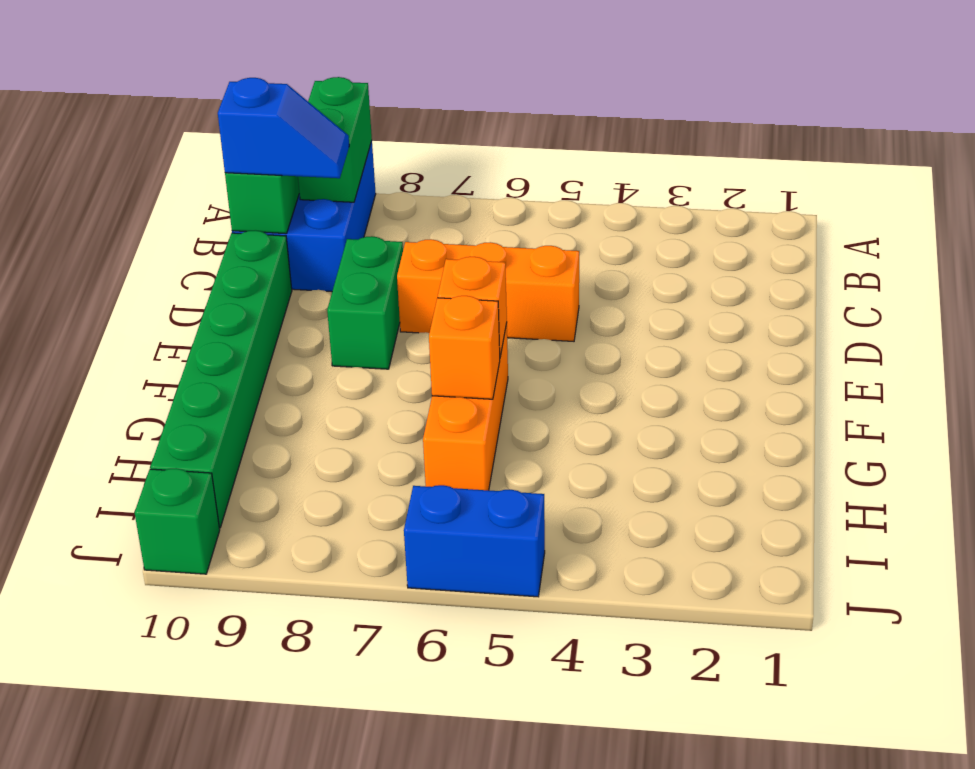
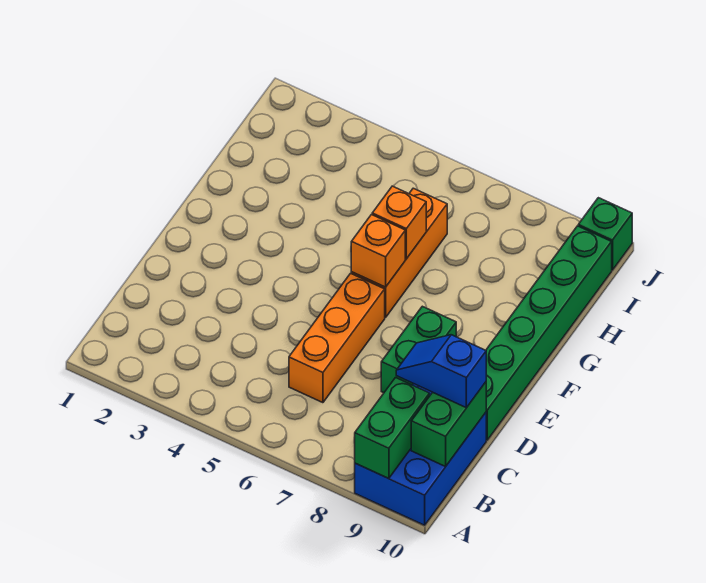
orange 1x3 brick [397,239,579,341] -> orange 1x3 brick turned to [289,273,385,403]
blue 1x2 brick [404,485,545,597] -> none

